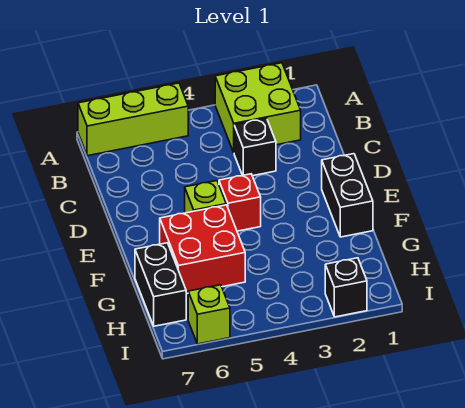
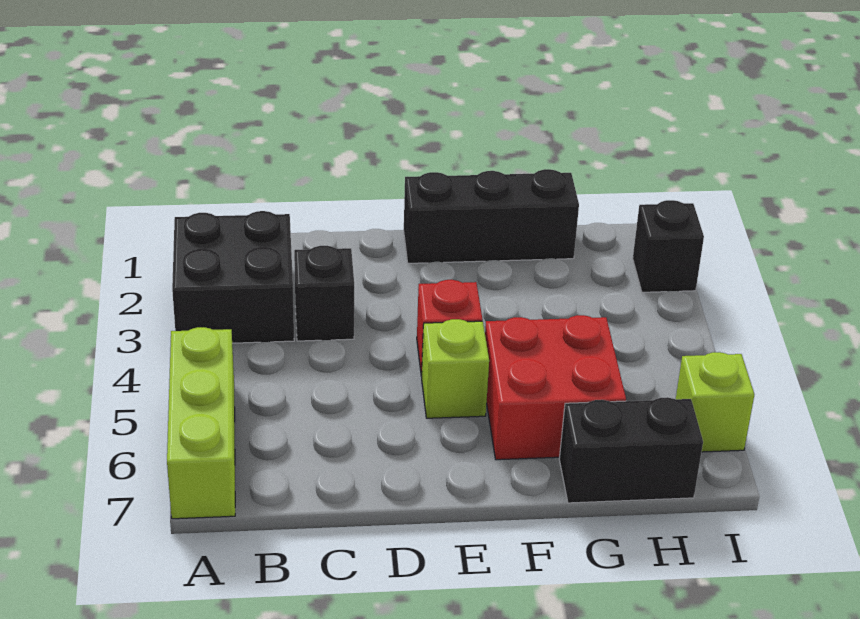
lime 2x2 brick [215,63,301,152] -> black 2x2 brick [172,211,294,343]
black 1x2 brick [322,154,373,237] -> black 1x3 brick [404,169,579,263]

